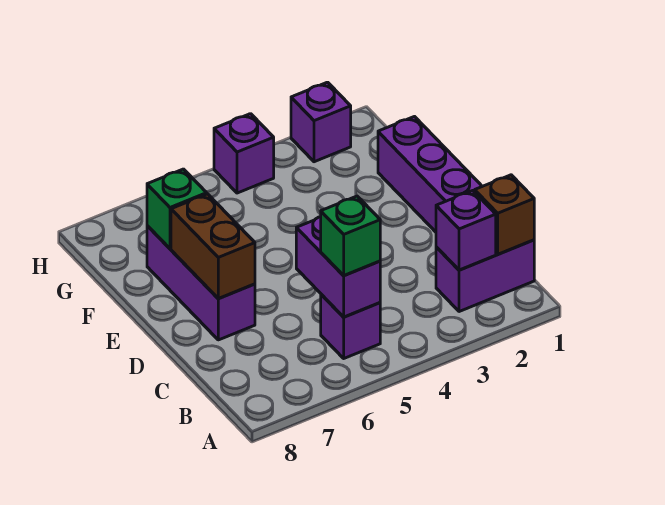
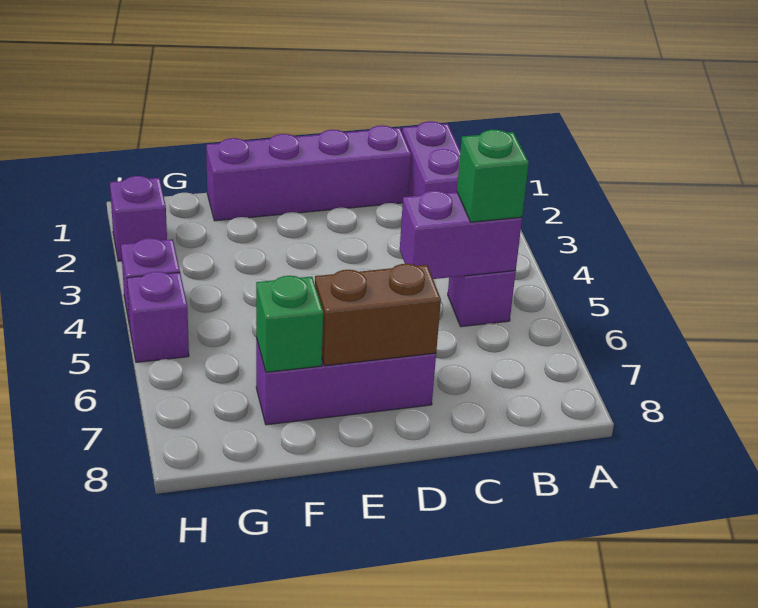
brown 1x1 brick [475,175,534,254] -> none
purple 1x1 brick [436,191,496,270] -> purple 1x1 brick moved to [127,272,189,362]

